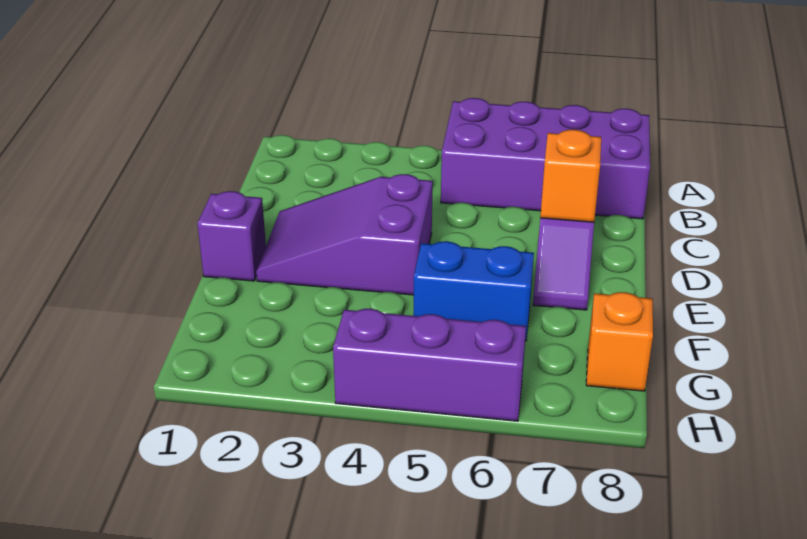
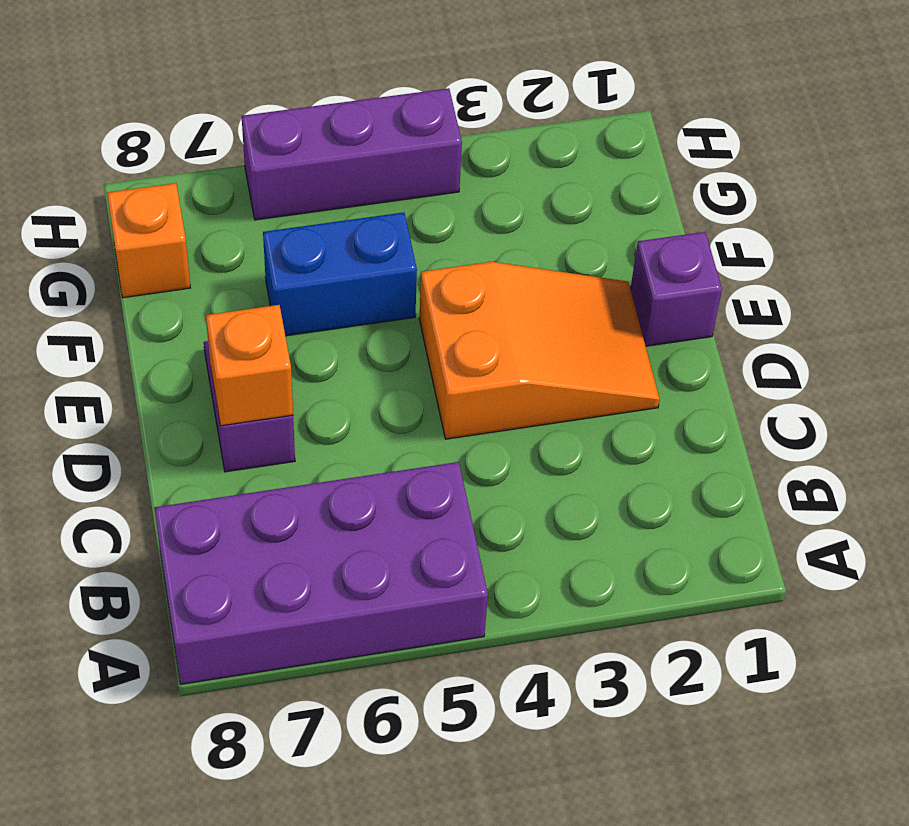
purple 2x3 slope [256,174,433,295] -> orange 2x3 slope [419,262,660,439]

